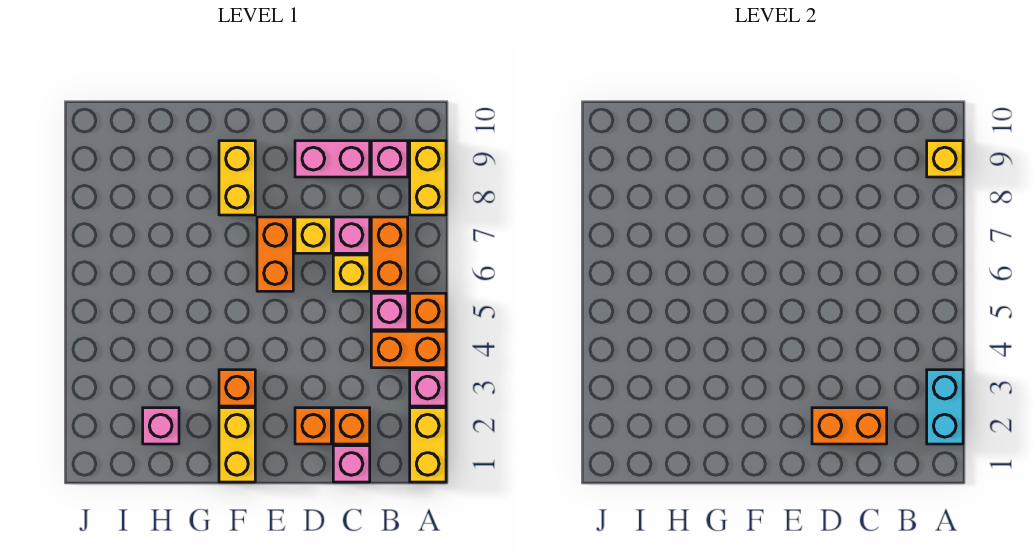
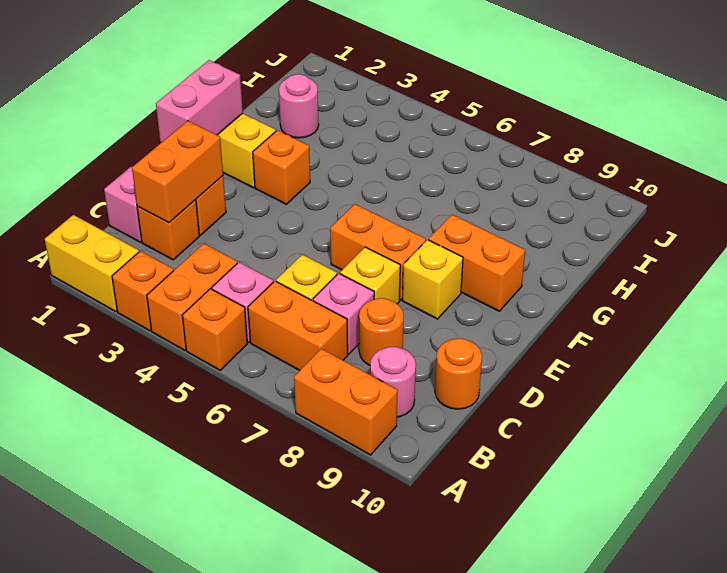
cyan 1x2 brick [927,370,963,444] -> none
pink 1x1 brick [410,370,446,406] -> orange 1x1 brick [112,251,174,331]
yellow 1x2 brick [410,141,446,215] -> orange 1x2 brick [294,349,398,455]
yellow 1x1 brick [927,141,963,177] -> yellow 1x1 brick moved to [402,240,463,319]
pink 1x1 brick [371,141,408,177] -> pink 1x1 round brick [370,347,416,417]
none -> orange 1x1 round brick [359,298,404,365]
pink 1x2 brick [295,141,370,177] -> pink 1x2 brick moved to [156,60,243,142]
none -> orange 1x1 round brick [435,338,482,409]
yellow 1x2 brick [219,141,255,215] -> orange 1x2 brick [429,215,525,311]
pink 1x1 brick [143,408,179,444] -> pink 1x1 round brick [279,74,319,138]

